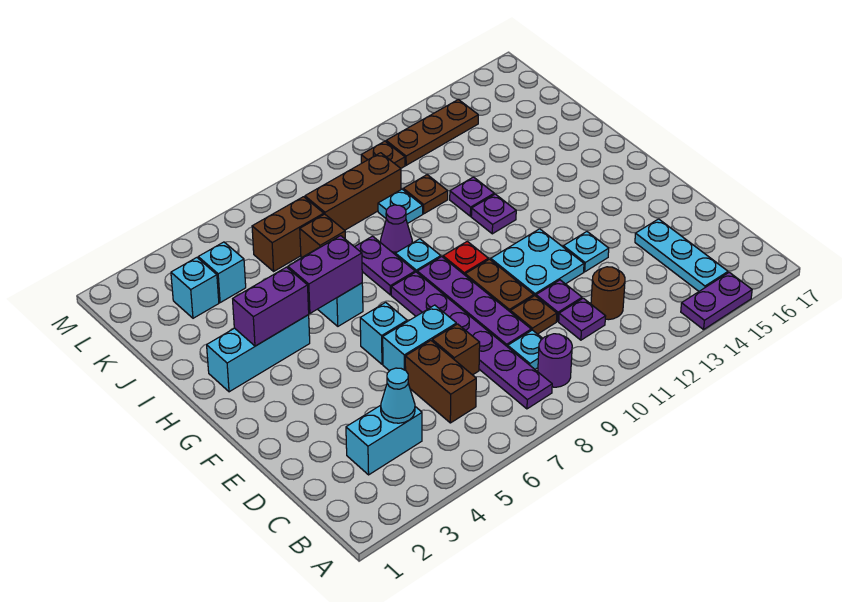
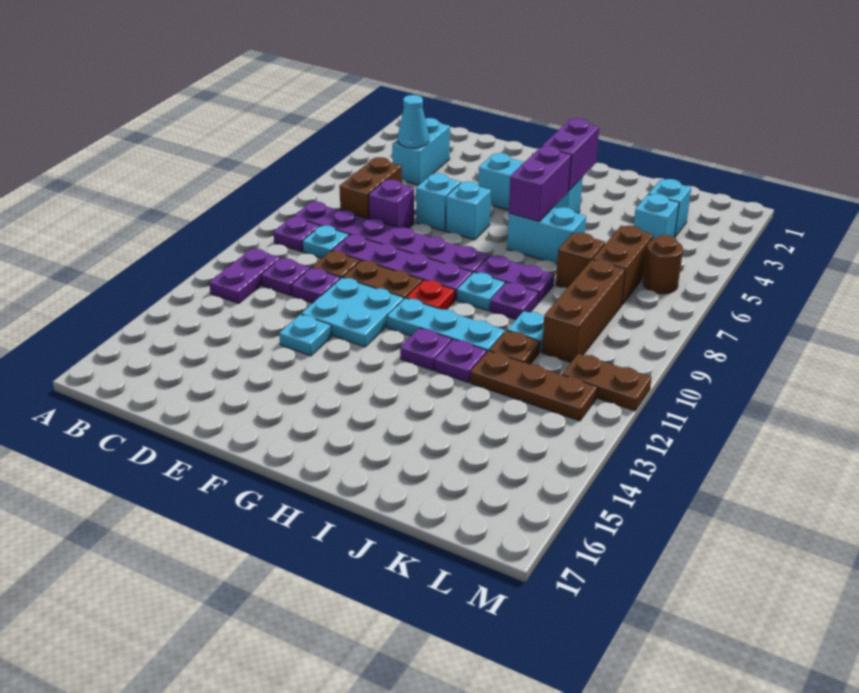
purple 1x2 plate [681,272,752,330] -> purple 1x2 plate moved to [209,249,280,303]
purple 1x1 round brick [538,334,572,387] -> purple 1x1 plate [273,217,320,252]
cyan 1x3 plate [635,219,728,291] -> cyan 1x3 plate moved to [387,298,505,352]
brown 1x2 brick [405,341,476,423] -> brown 1x2 brick turned to [339,157,402,219]
brown 1x1 round brick [591,267,625,320] -> brown 1x1 round brick moved to [643,235,683,294]
brown 1x1 brick [432,324,480,375] -> purple 1x1 brick [369,179,414,228]
cyan 1x2 brick [383,305,456,371] -> cyan 1x1 brick [416,173,461,231]
cyan 1x3 brick [207,315,310,392] -> cyan 1x3 brick turned to [478,153,583,214]
purple 1x1 cone [380,205,412,254] -> purple 1x1 plate [490,282,538,319]
brown 1x1 plate [361,141,405,168] -> brown 1x2 plate [562,354,652,411]
brown 1x3 plate [386,99,478,165] -> brown 1x3 plate turned to [470,351,597,421]

